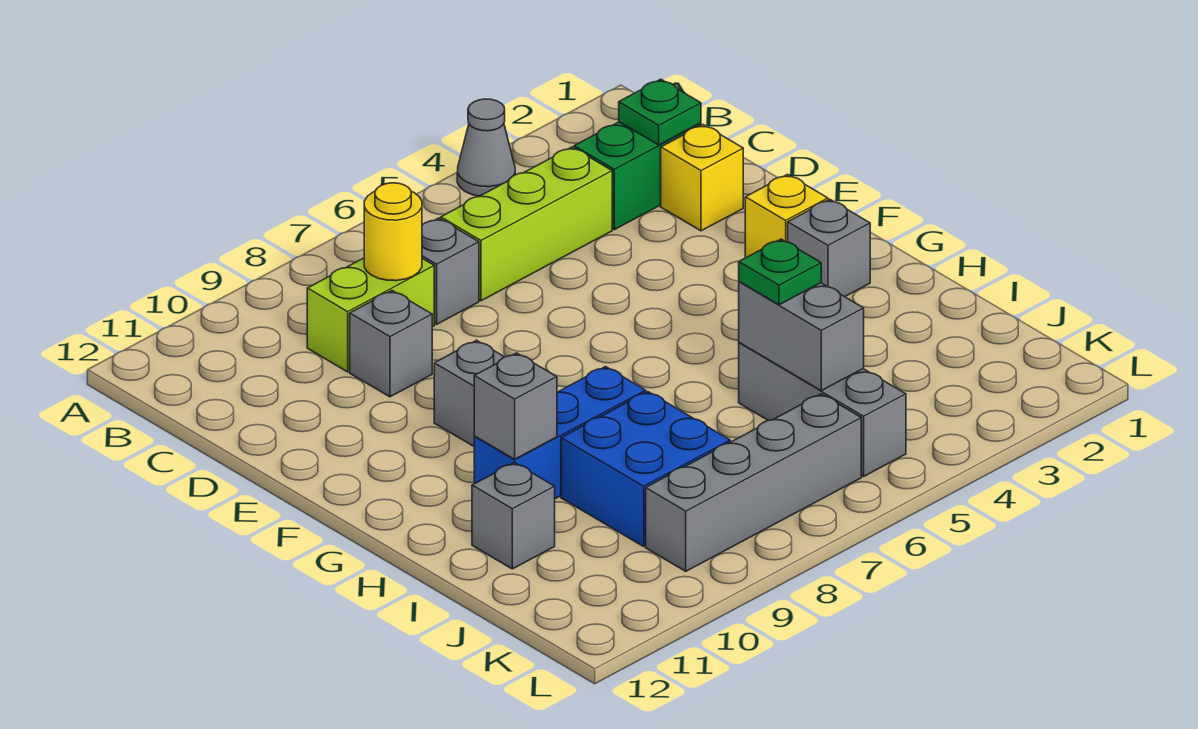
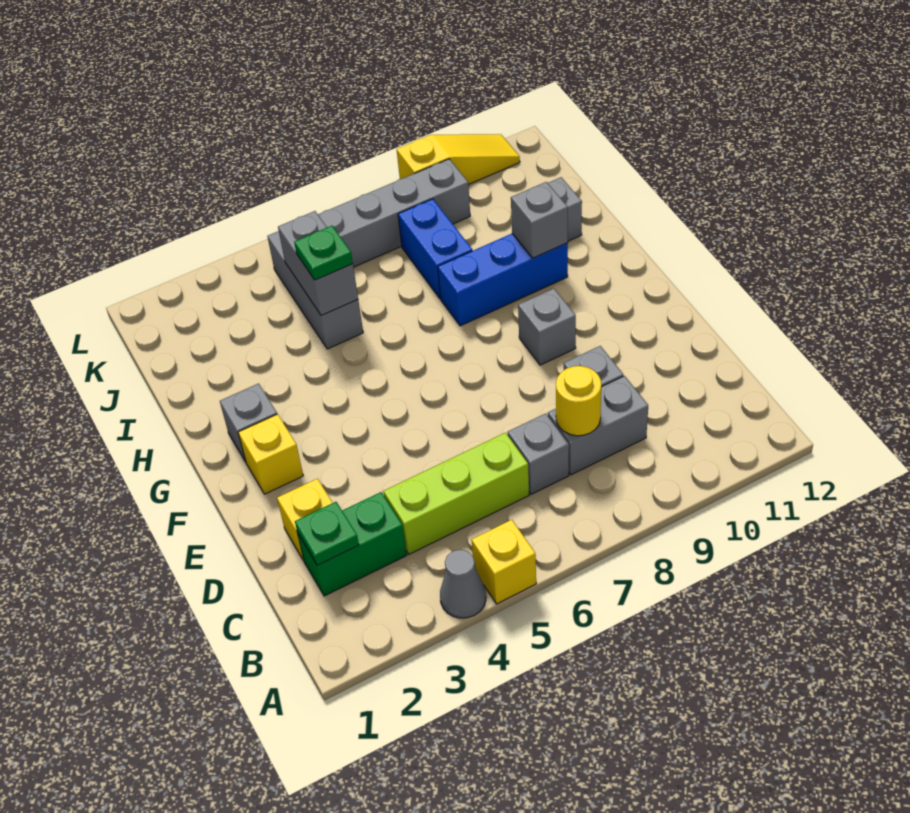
none -> yellow 1x1 brick [472,520,536,604]
lime 1x2 brick [307,258,434,372] -> grey 1x2 brick [548,376,648,475]
blue 2x2 brick [561,392,730,546] -> blue 1x2 brick [398,199,472,299]
none -> yellow 1x3 slope [397,134,520,185]

